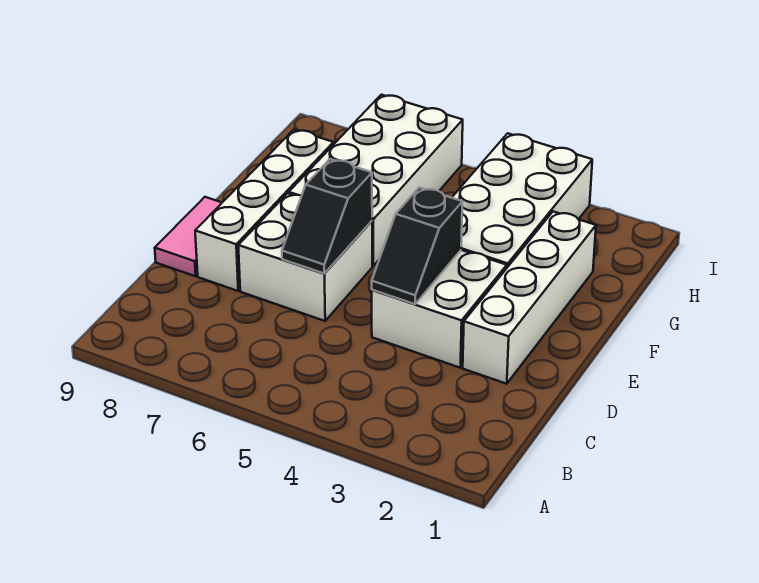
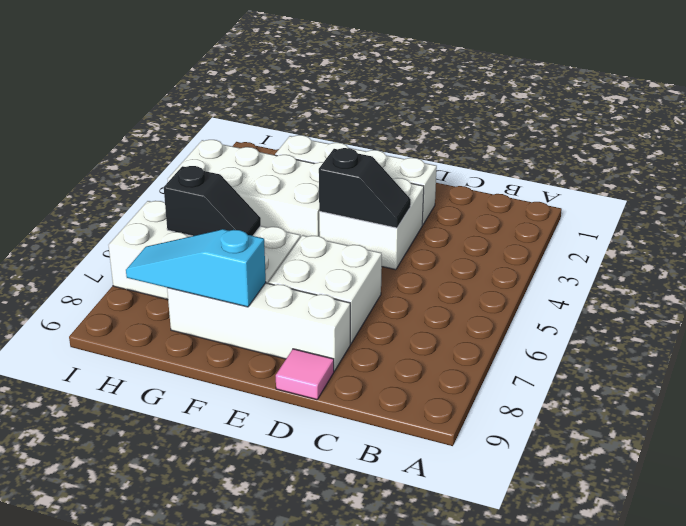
black 1x2 slope [282,159,372,274] -> black 1x2 slope moved to [164,166,261,236]
pink 1x2 tile [155,197,222,276] -> pink 1x1 tile [276,349,334,400]
none -> cyan 1x3 slope [126,229,266,307]

